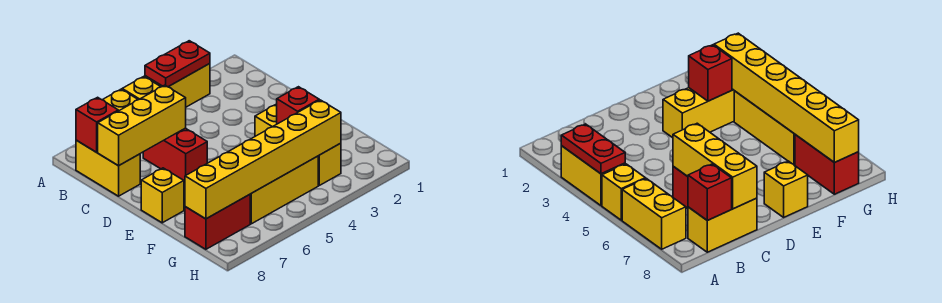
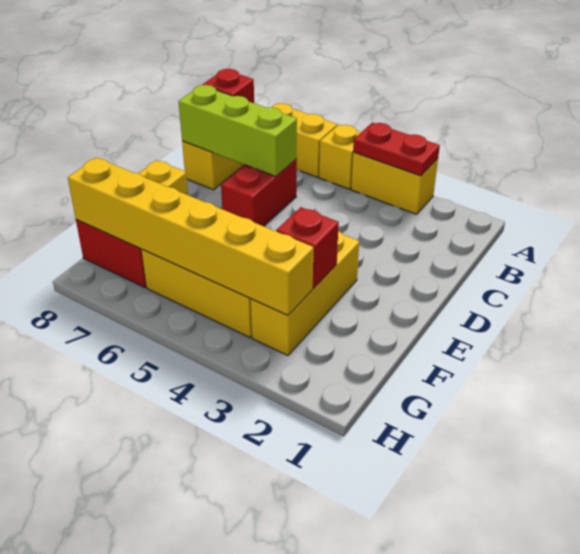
yellow 1x3 brick [98,85,186,166] -> lime 1x3 brick [179,85,297,176]

